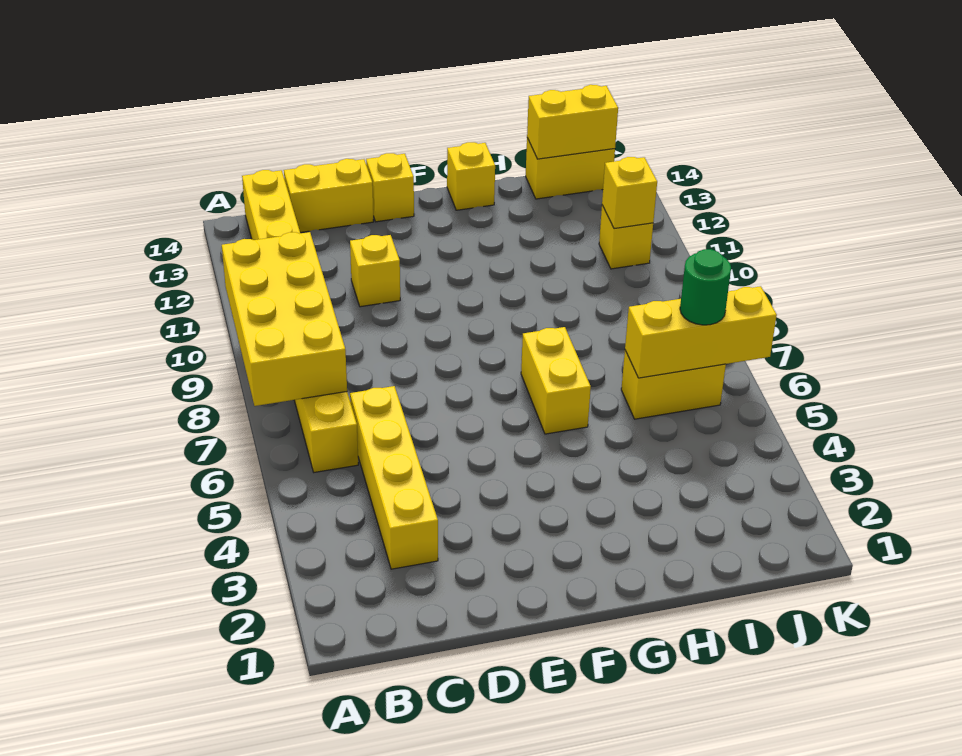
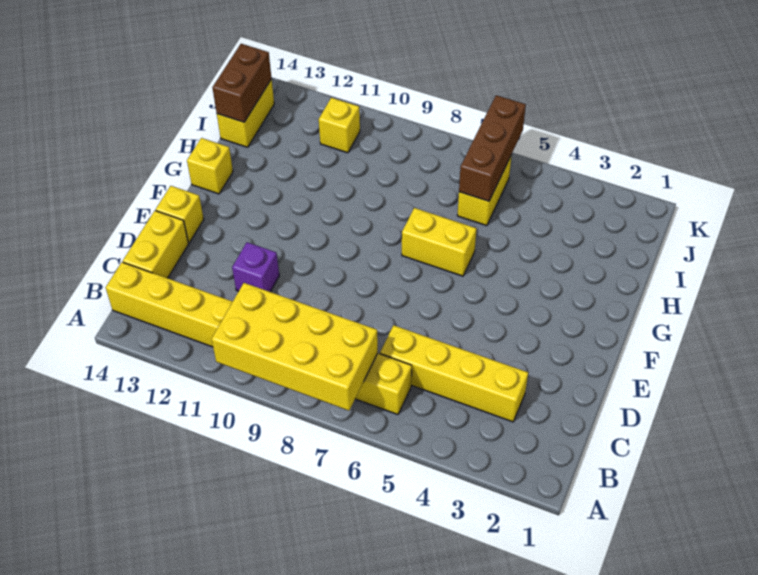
yellow 1x1 brick [350,235,400,307] -> purple 1x1 brick [232,242,279,292]
yellow 1x3 brick [625,286,777,378] -> brown 1x3 brick [459,95,526,201]
yellow 1x2 brick [527,85,618,159] -> brown 1x2 brick [212,44,272,122]
green 1x1 round brick [680,249,731,325] -> none
yellow 1x1 brick [602,157,657,229] -> none

